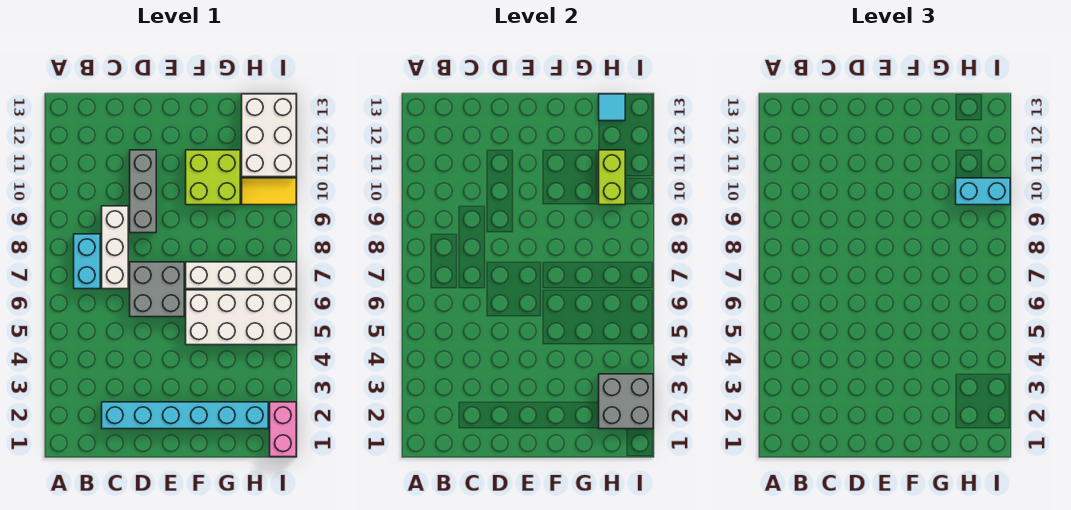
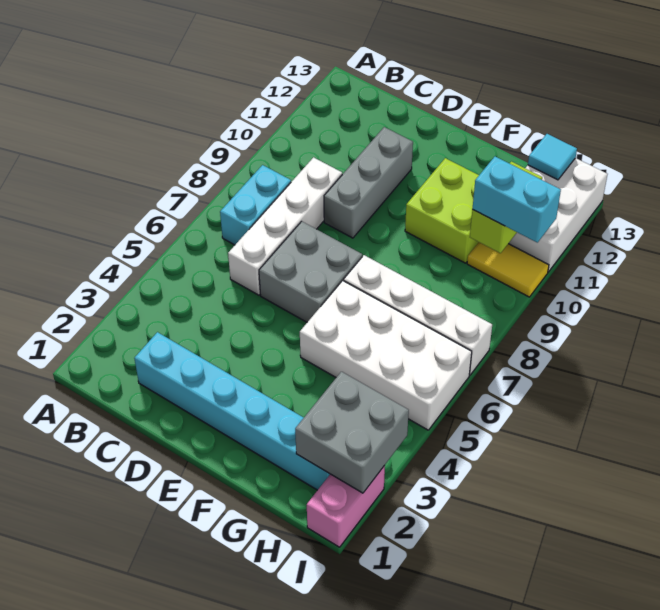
white 1x3 brick [102,206,128,289] -> white 1x4 brick [228,157,342,295]

